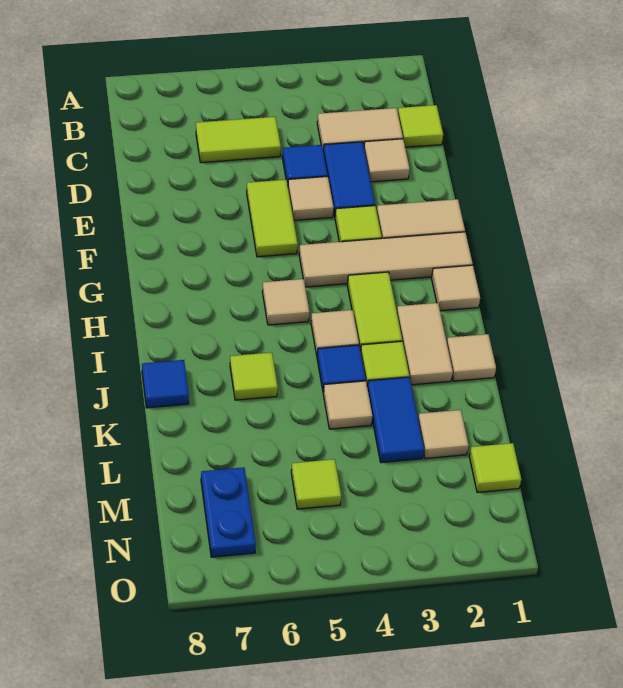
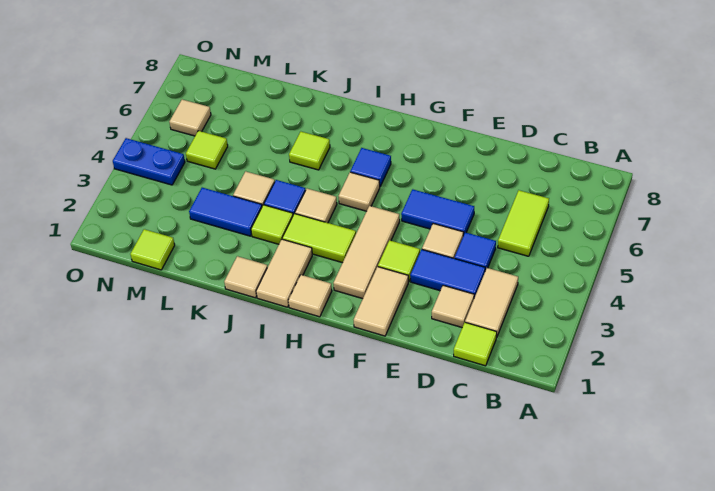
lime 1x2 tile [247,180,298,257] -> blue 1x2 tile [401,189,474,236]
tan 1x4 tile [299,232,473,287] -> tan 1x3 tile [333,206,400,299]
tan 1x2 tile [397,303,453,385] -> tan 1x2 tile turned to [256,239,312,307]
blue 1x1 tile [142,360,189,408] -> blue 1x1 tile moved to [350,148,391,186]
tan 1x1 tile [418,410,468,459] -> tan 1x1 tile moved to [169,99,211,136]
blue 1x2 plate [201,467,256,557] -> blue 1x2 plate moved to [113,138,185,185]

